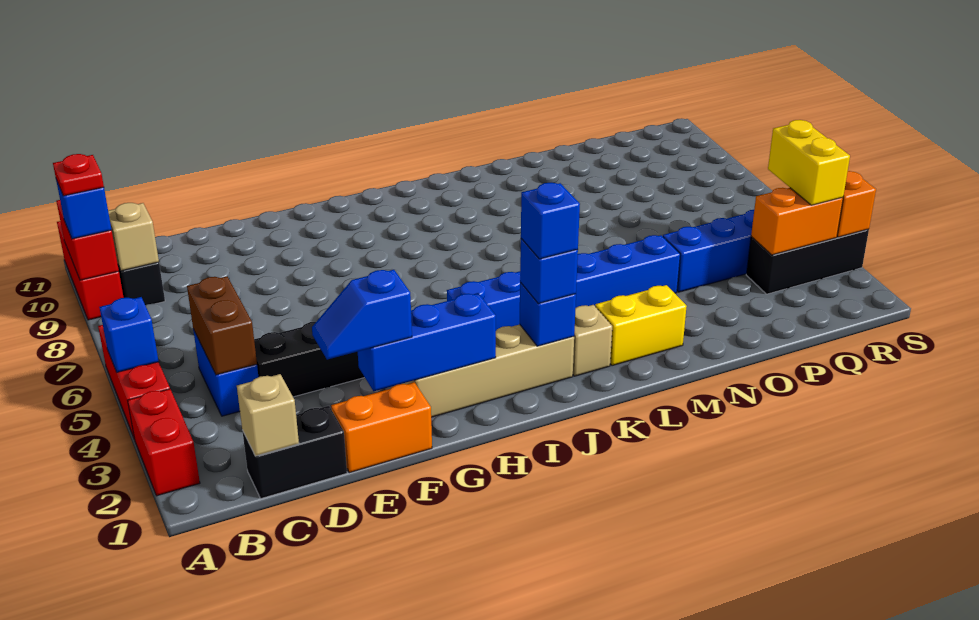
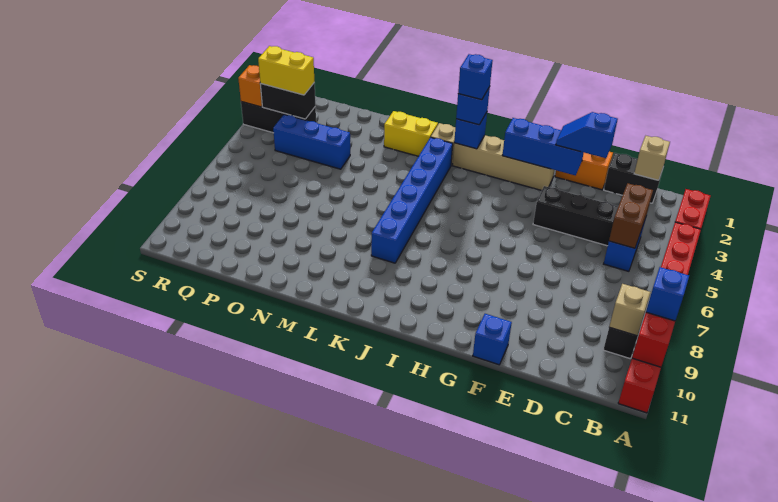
blue 1x1 brick [99,297,159,372] -> blue 1x1 brick moved to [473,314,512,365]
red 1x1 plate [53,154,104,196] -> none
blue 1x2 slope [312,270,412,360] -> blue 1x2 slope turned to [556,112,618,158]
blue 1x6 brick [447,235,680,330] -> blue 1x6 brick turned to [371,137,453,263]
orange 1x2 brick [751,188,843,255] -> black 1x2 brick [260,83,316,119]
yellow 1x2 brick [768,120,850,205] -> yellow 1x2 brick turned to [258,46,315,95]

